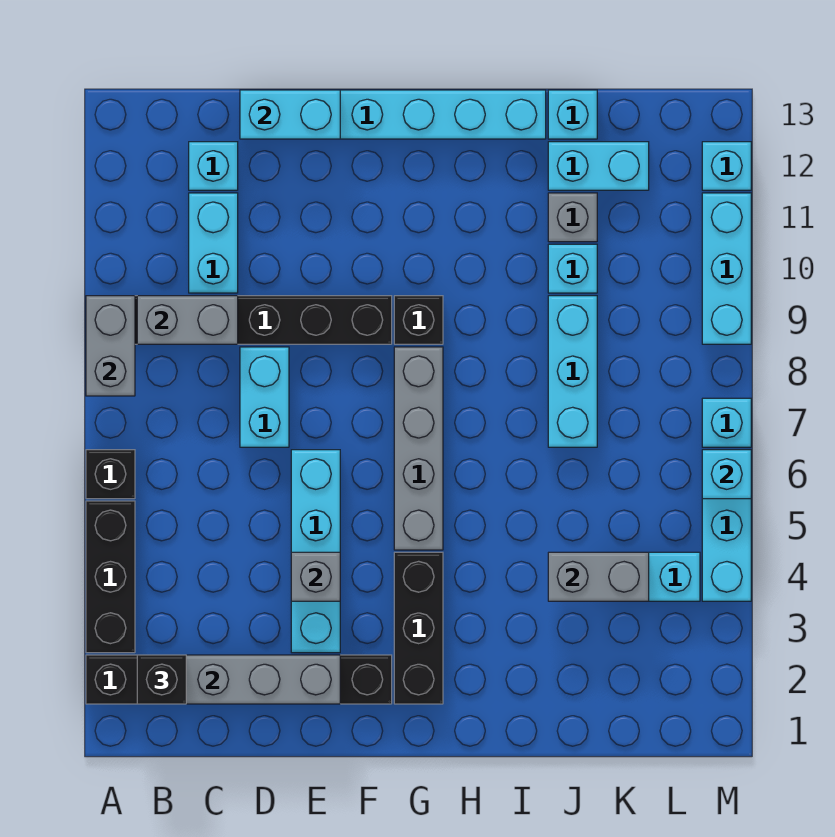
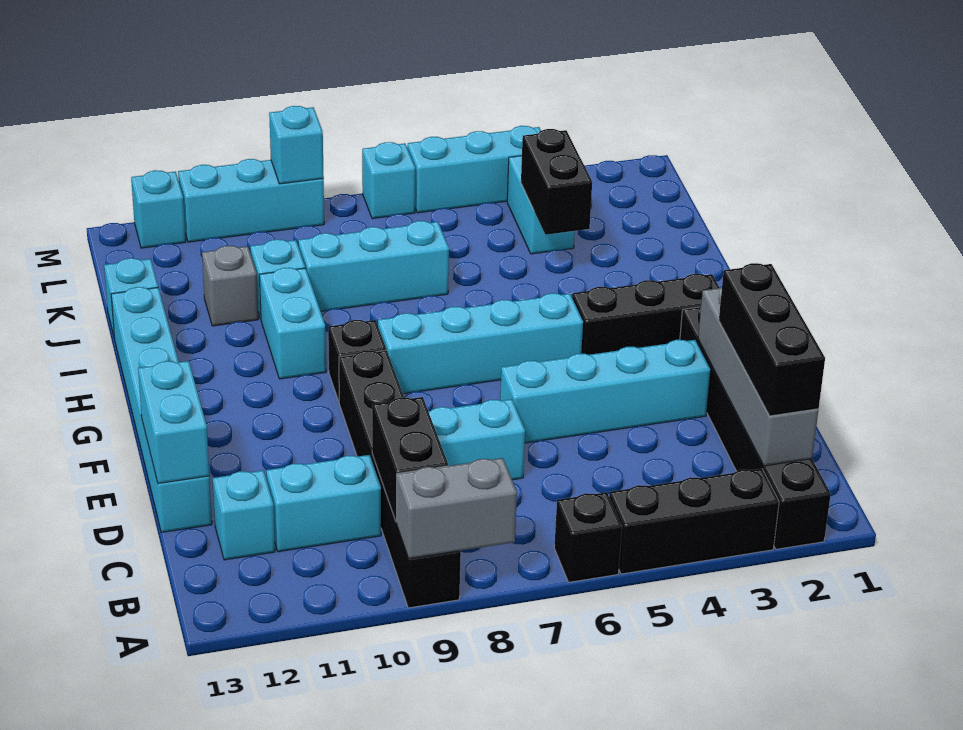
black 1x1 brick [137,655,186,704] -> black 1x3 brick [719,263,825,416]
grey 1x2 brick [137,296,238,344] -> black 1x2 brick [372,397,448,522]
grey 1x1 brick [291,552,340,601] -> none
grey 1x4 brick [394,347,443,550] -> cyan 1x4 brick [378,293,583,394]
grey 1x2 brick [548,552,649,601] -> black 1x2 brick [521,129,592,235]
cyan 1x2 brick [548,142,649,190] -> cyan 1x2 brick moved to [259,268,326,379]
cyan 1x1 brick [702,450,751,499] -> cyan 1x1 brick moved to [269,106,324,184]

